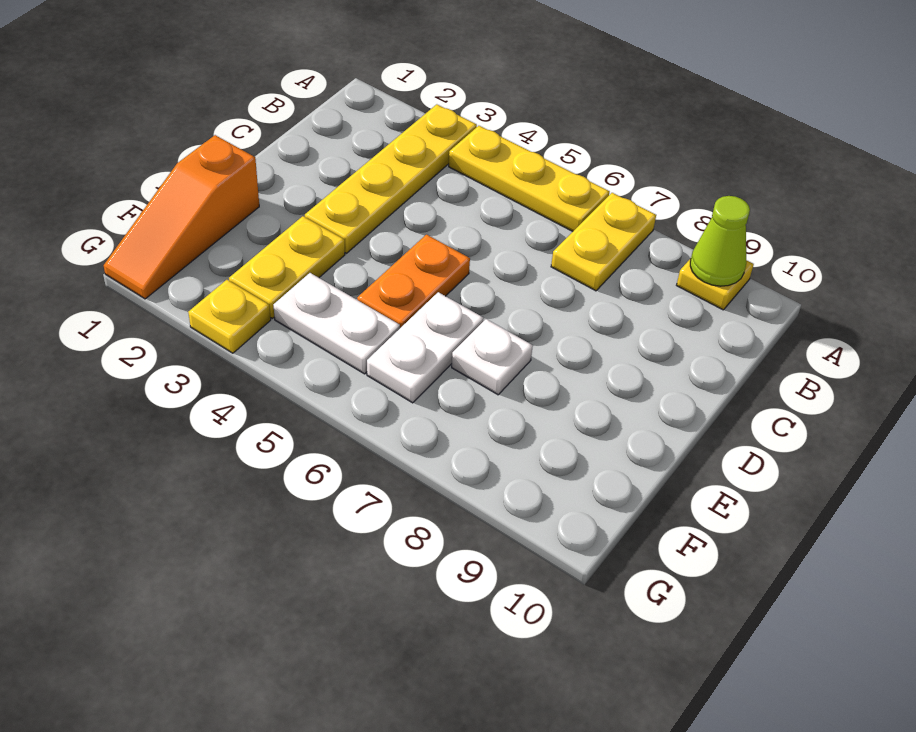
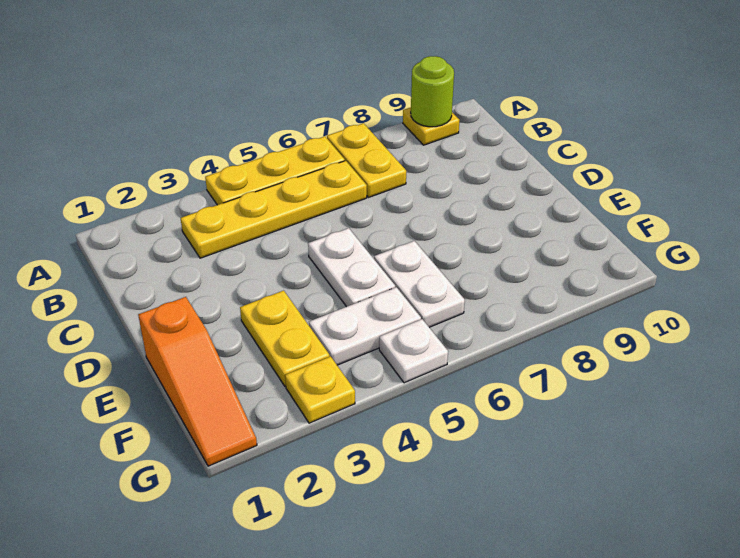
yellow 1x4 plate [305,104,477,253] -> yellow 1x4 plate turned to [181,161,367,258]
lime 1x1 cone [690,196,750,286] -> lime 1x1 round brick [411,56,454,127]
orange 1x2 plate [357,235,470,328] -> white 1x2 plate [308,228,395,307]
white 1x1 plate [452,319,533,395] -> white 1x1 plate moved to [379,319,448,383]

